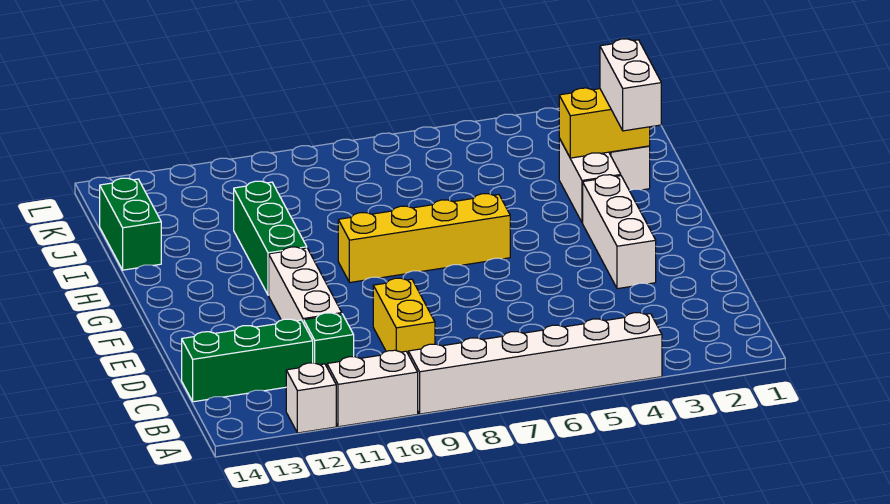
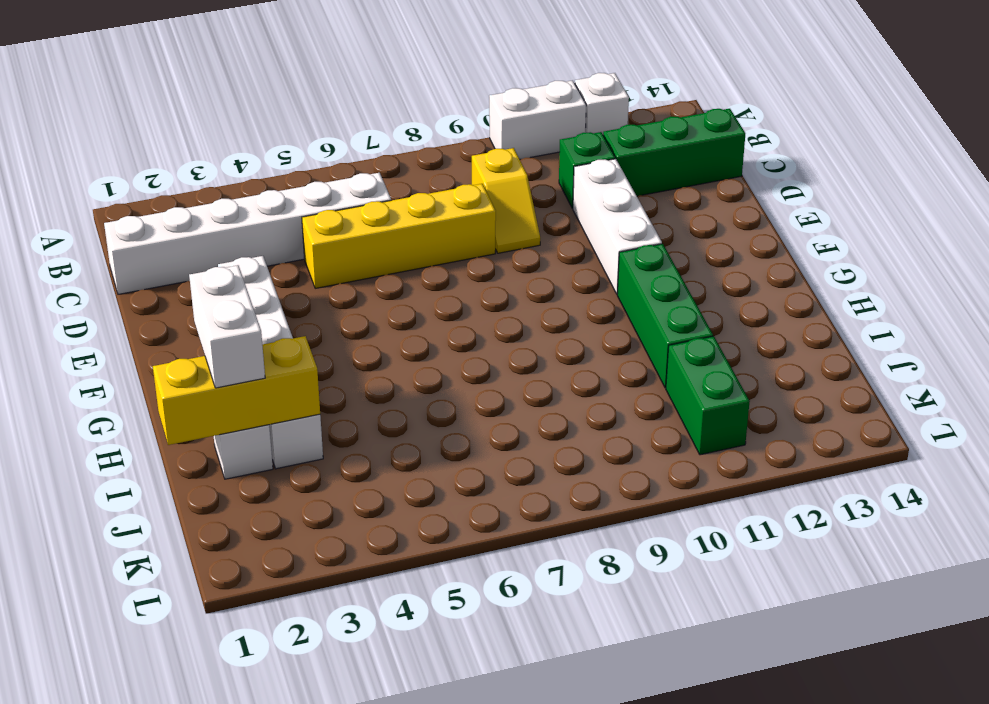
white 1x6 brick [408,313,662,414] -> white 1x6 brick moved to [104,173,391,294]
yellow 1x2 brick [373,278,435,353] -> yellow 1x2 slope [472,148,540,253]
yellow 1x4 brick [338,194,510,282] -> yellow 1x4 brick moved to [302,184,496,288]
yellow 1x2 brick [559,88,650,158] -> yellow 1x3 brick [153,336,320,445]
green 1x2 brick [100,178,161,270] -> green 1x2 brick moved to [666,336,750,455]

